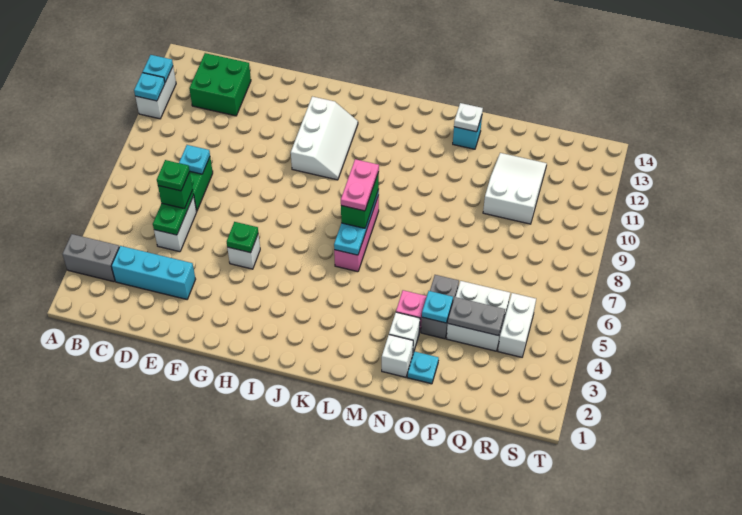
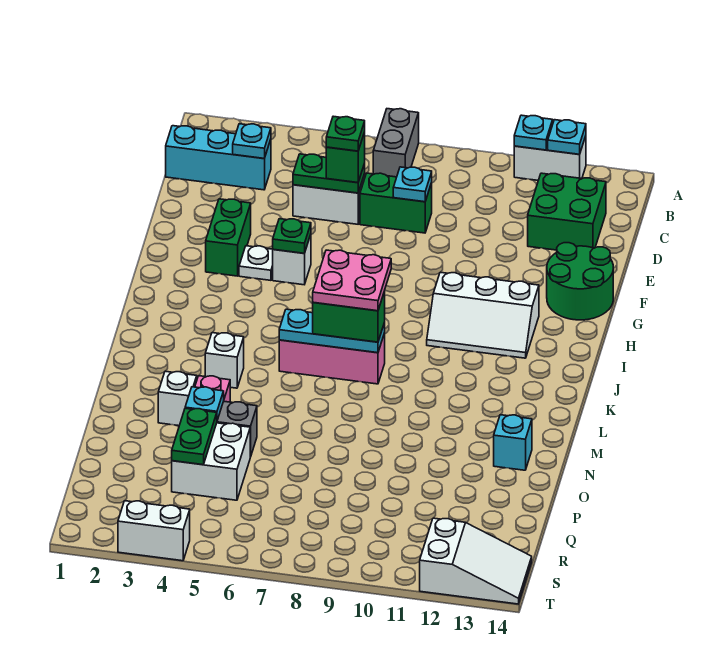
grey 1x2 brick [63,234,119,282] -> grey 1x2 brick moved to [373,109,419,177]
cyan 1x3 brick [111,246,196,299] -> cyan 1x3 brick turned to [166,126,271,190]
none -> green 1x2 brick [206,199,251,276]
none -> green 2x2 round brick [547,243,613,320]
pink 1x2 plate [341,159,379,211] -> pink 2x2 plate [313,250,391,311]
white 1x1 brick [382,335,413,377] -> white 1x1 brick moved to [205,333,244,388]
white 1x1 plate [454,103,483,132] -> white 1x1 plate moved to [239,246,273,280]
cyan 1x1 plate [407,351,439,384] -> cyan 1x1 plate moved to [233,124,271,159]
grey 1x2 plate [448,297,505,336] -> green 1x2 plate [172,408,217,465]
white 2x3 slope [483,153,547,224] -> white 2x3 slope moved to [420,518,532,604]
white 1x2 brick [498,293,536,357] -> white 1x2 brick moved to [118,501,190,561]

